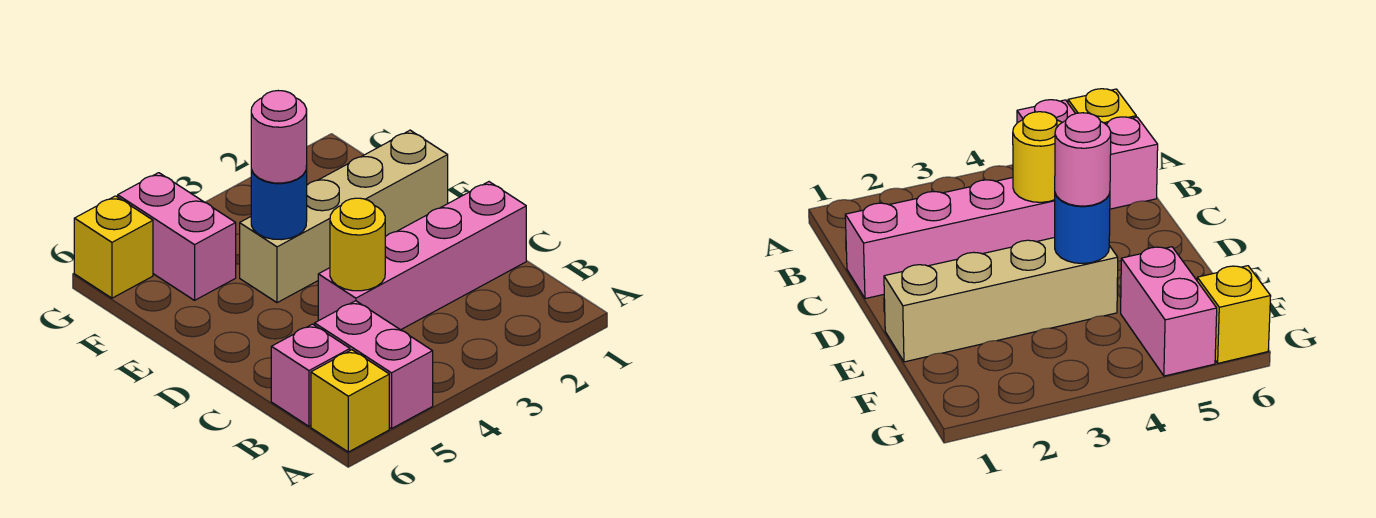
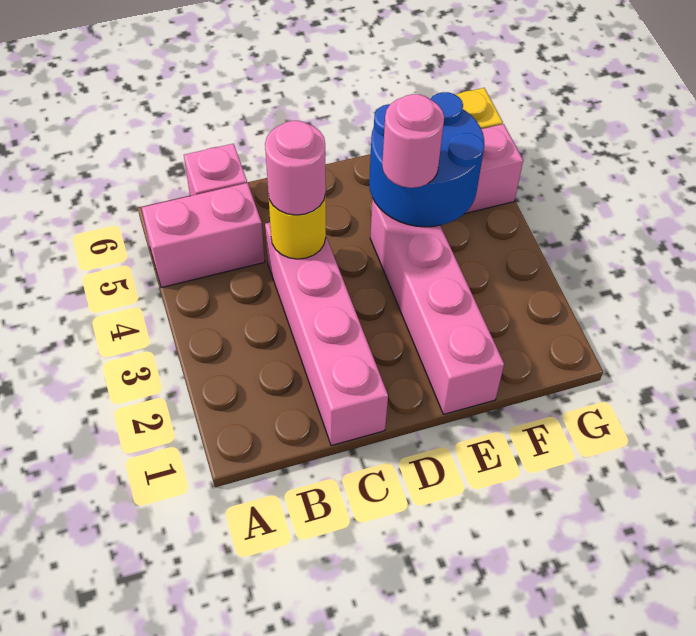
yellow 1x1 brick [311,350,389,452] -> none
none -> pink 1x1 round brick [265,121,326,215]
tan 1x4 brick [240,130,448,303] -> pink 1x4 brick [370,198,504,414]
blue 1x1 round brick [251,166,307,240] -> blue 2x2 round brick [369,92,484,227]

